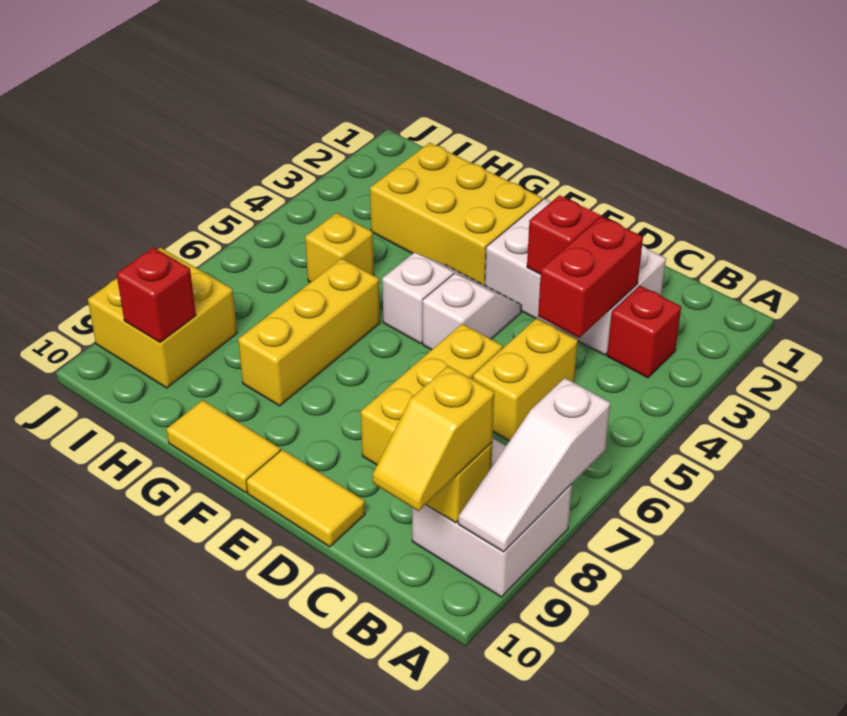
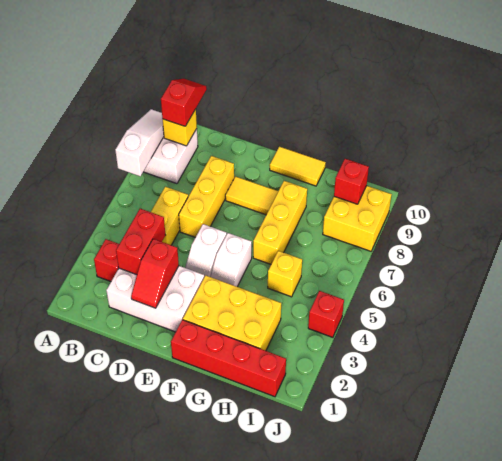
yellow 1x2 slope [373,366,494,511] -> red 1x2 slope [161,79,207,126]
yellow 1x2 tile [246,449,365,547] -> yellow 1x2 tile moved to [225,177,278,215]
none -> red 1x4 brick [171,320,286,397]
none -> red 1x1 brick [308,291,344,337]

